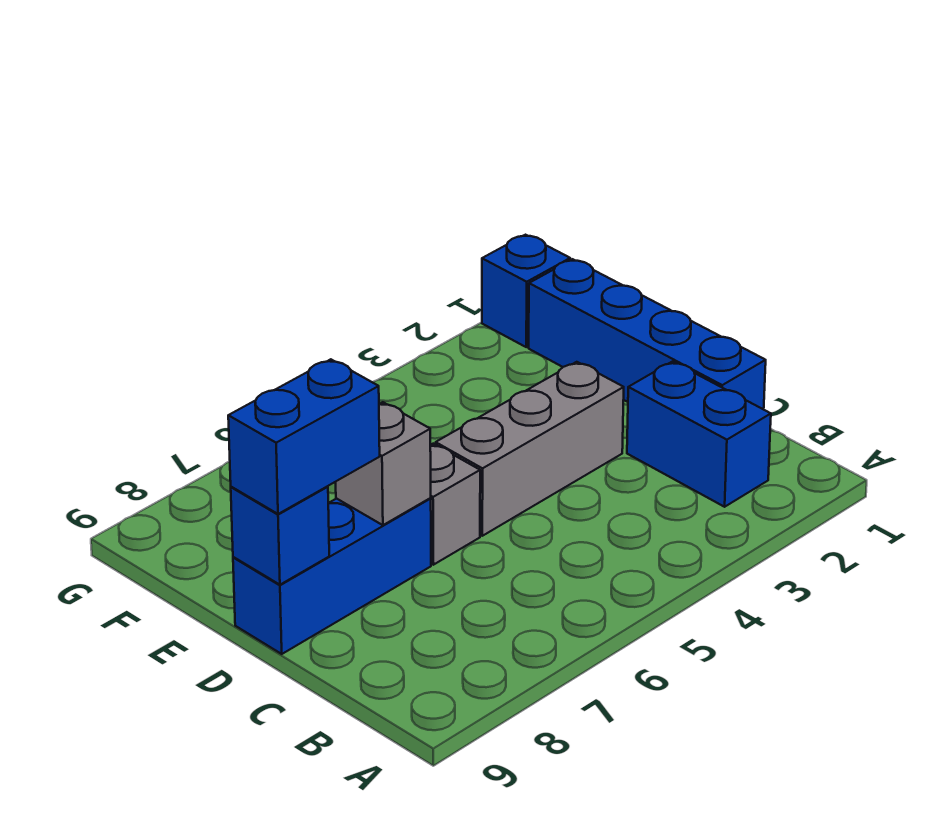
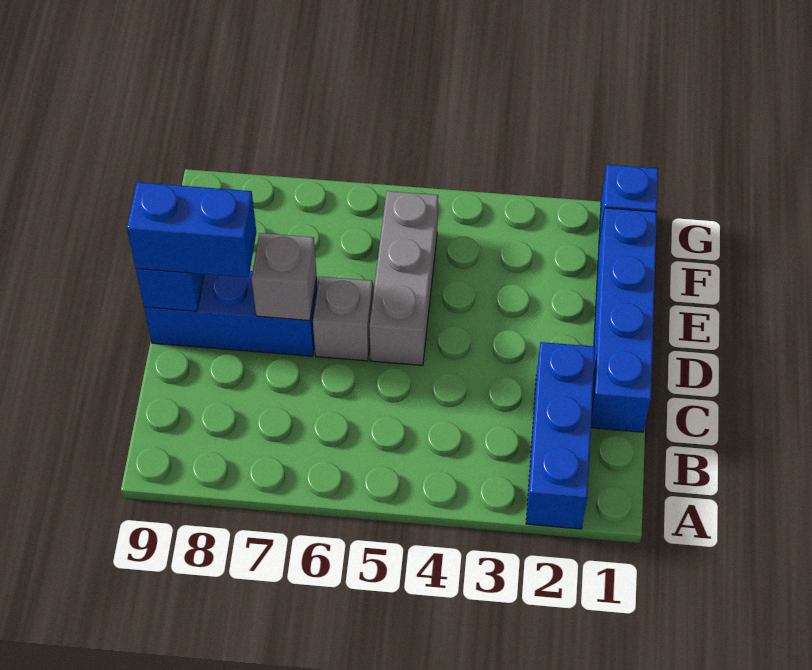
blue 1x2 brick [627,362,771,507] -> blue 1x3 brick [526,342,595,529]
grey 1x3 brick [436,362,624,536] -> grey 1x3 brick turned to [369,191,438,365]

